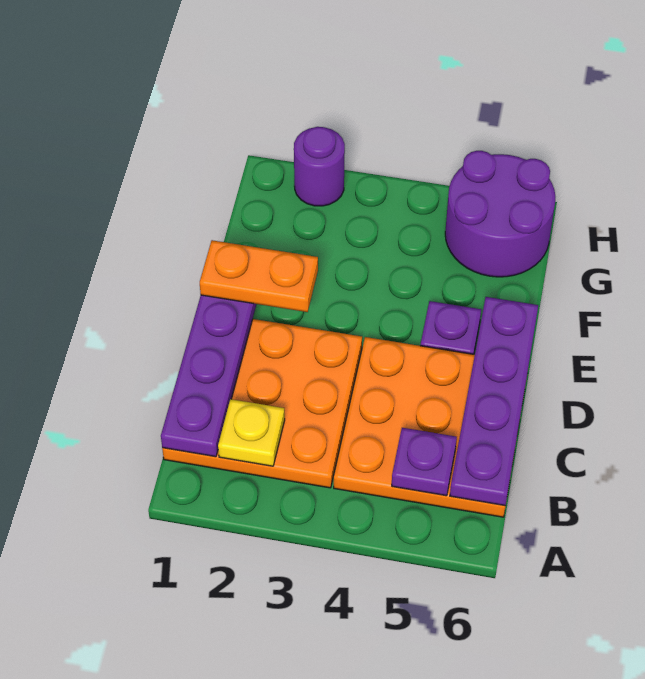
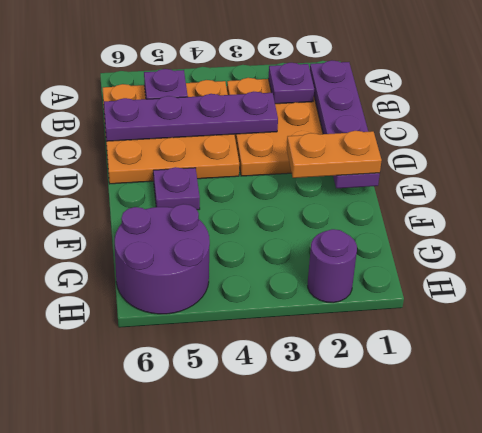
yellow 1x1 plate [218,399,285,466] -> purple 1x1 plate [268,63,314,104]
purple 1x4 plate [450,297,538,506] -> purple 1x4 plate turned to [104,92,278,141]

